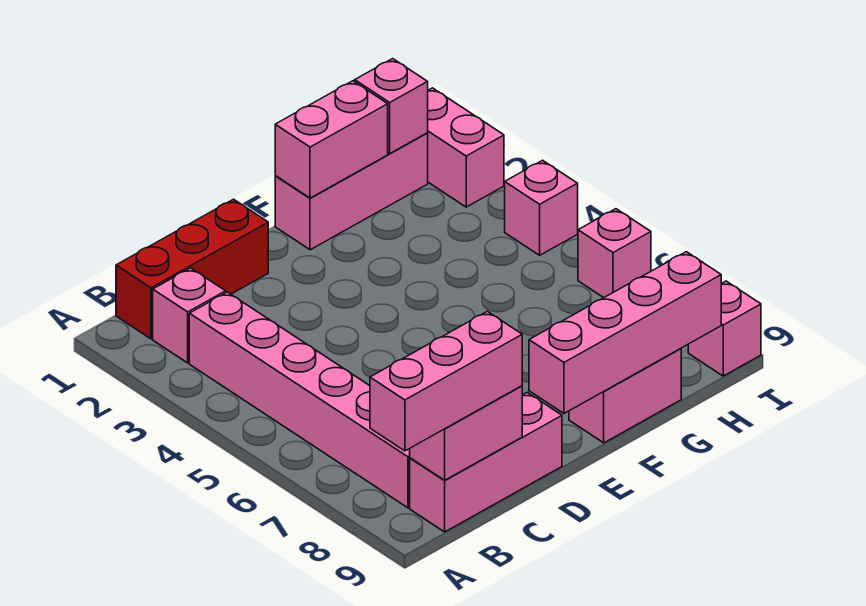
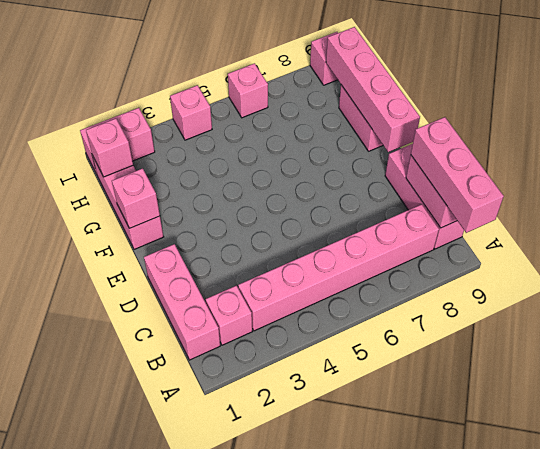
red 1x3 brick [116,199,268,339] -> pink 1x3 brick [144,244,220,360]
pink 1x2 brick [275,81,388,198] -> pink 1x1 brick [112,168,160,228]

